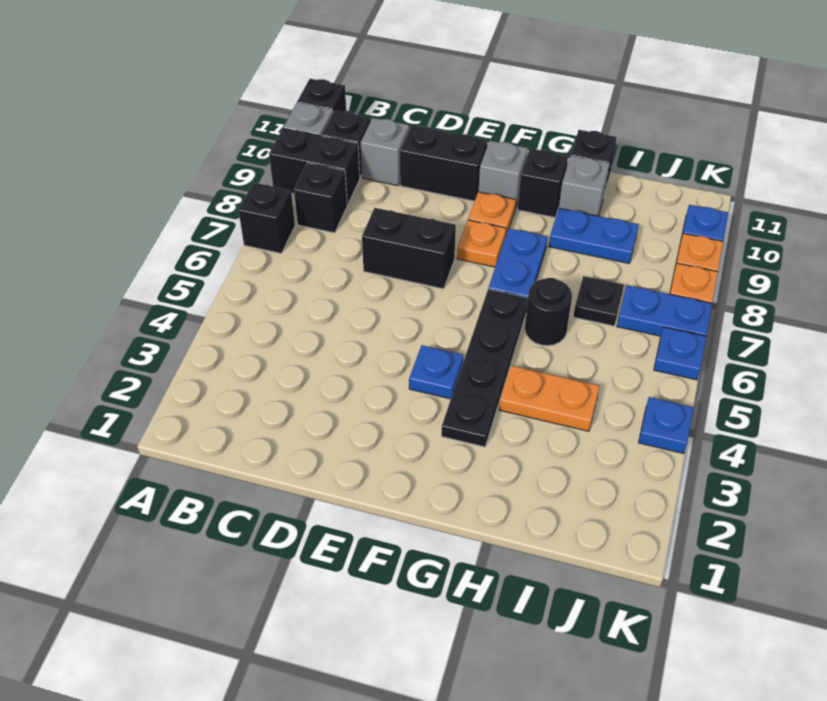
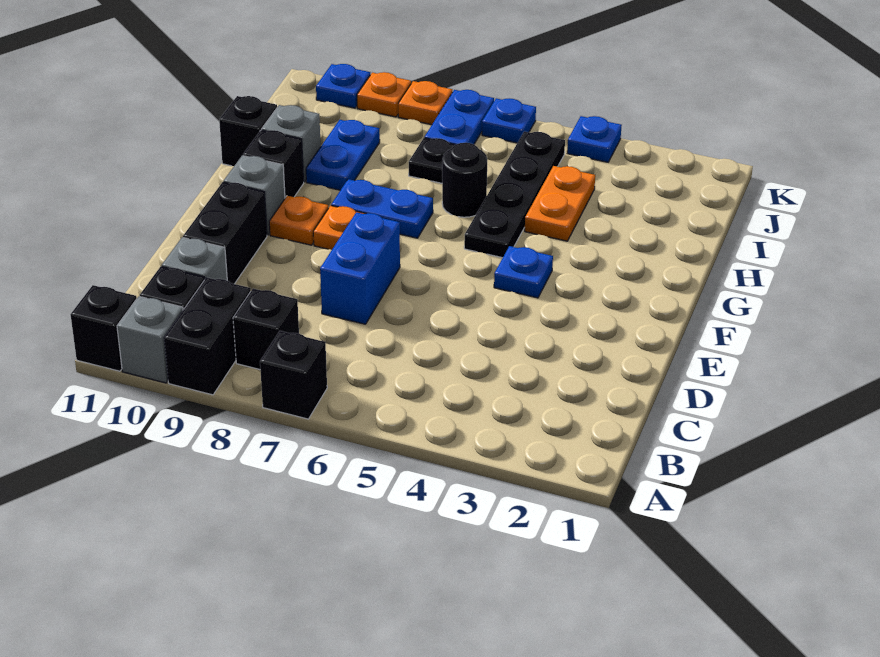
black 1x2 brick [362,208,456,289] -> blue 1x2 brick [320,212,400,324]
black 1x4 plate [441,289,528,447] -> black 1x4 plate turned to [464,131,565,258]

